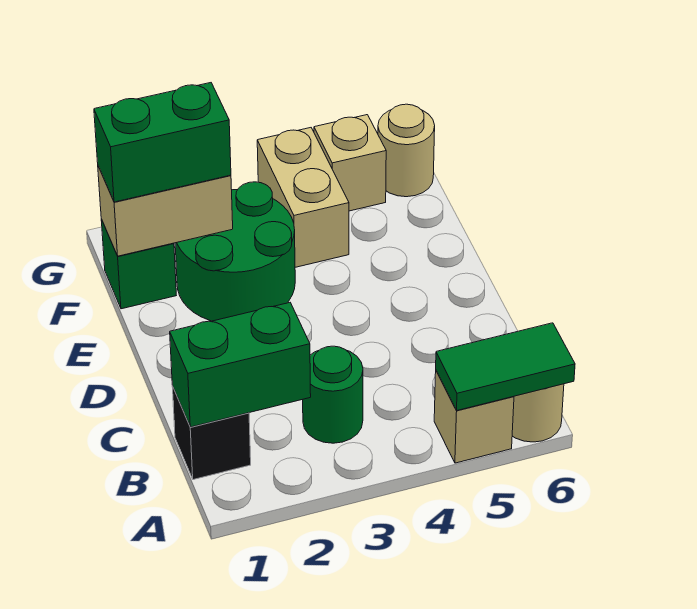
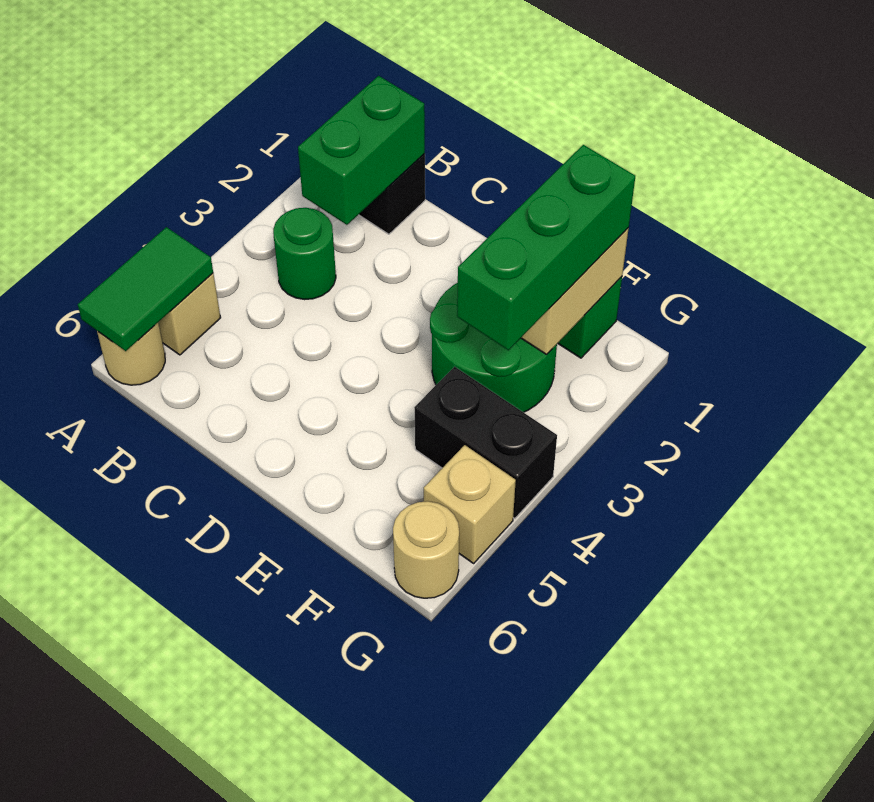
green 1x2 brick [94,83,231,202] -> green 1x3 brick [457,145,635,350]
tan 1x2 brick [257,128,349,267] -> black 1x2 brick [414,367,557,518]

